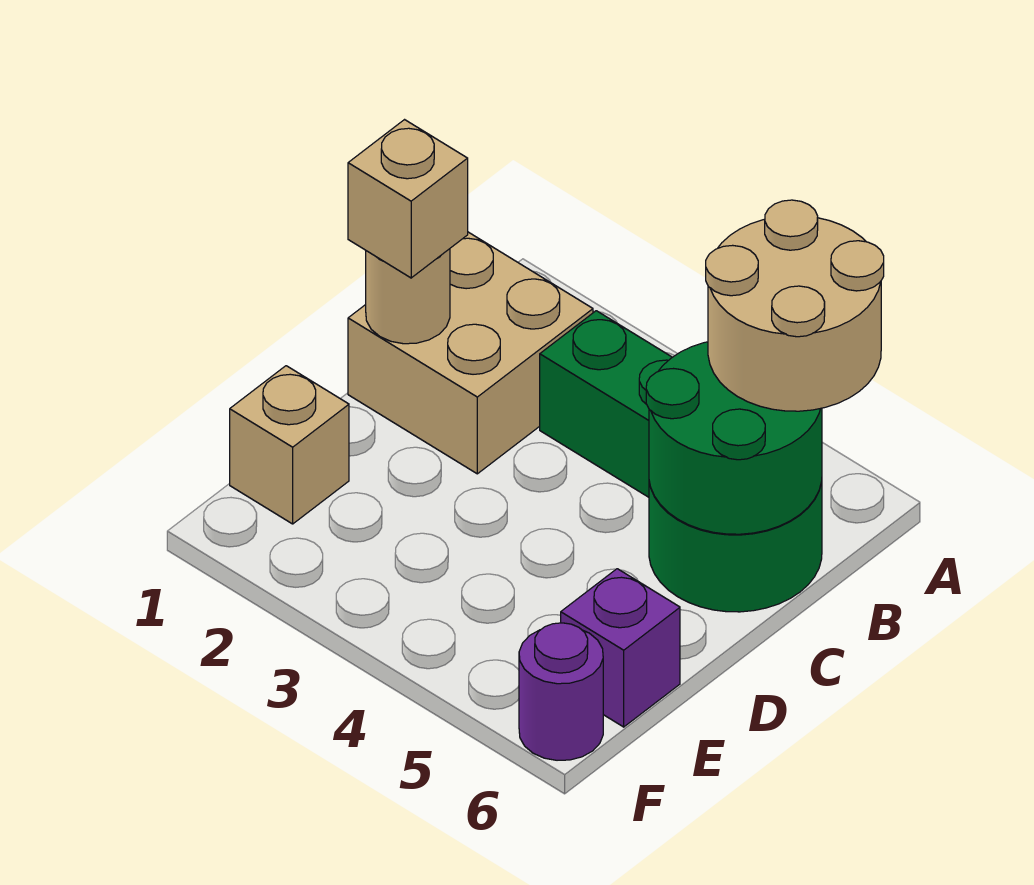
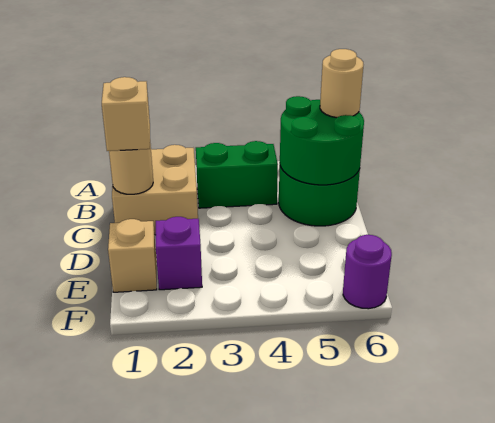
tan 2x2 round brick [706,200,884,411] -> tan 1x1 round brick [320,49,363,118]
purple 1x1 brick [561,569,680,727] -> purple 1x1 brick moved to [156,217,202,290]

